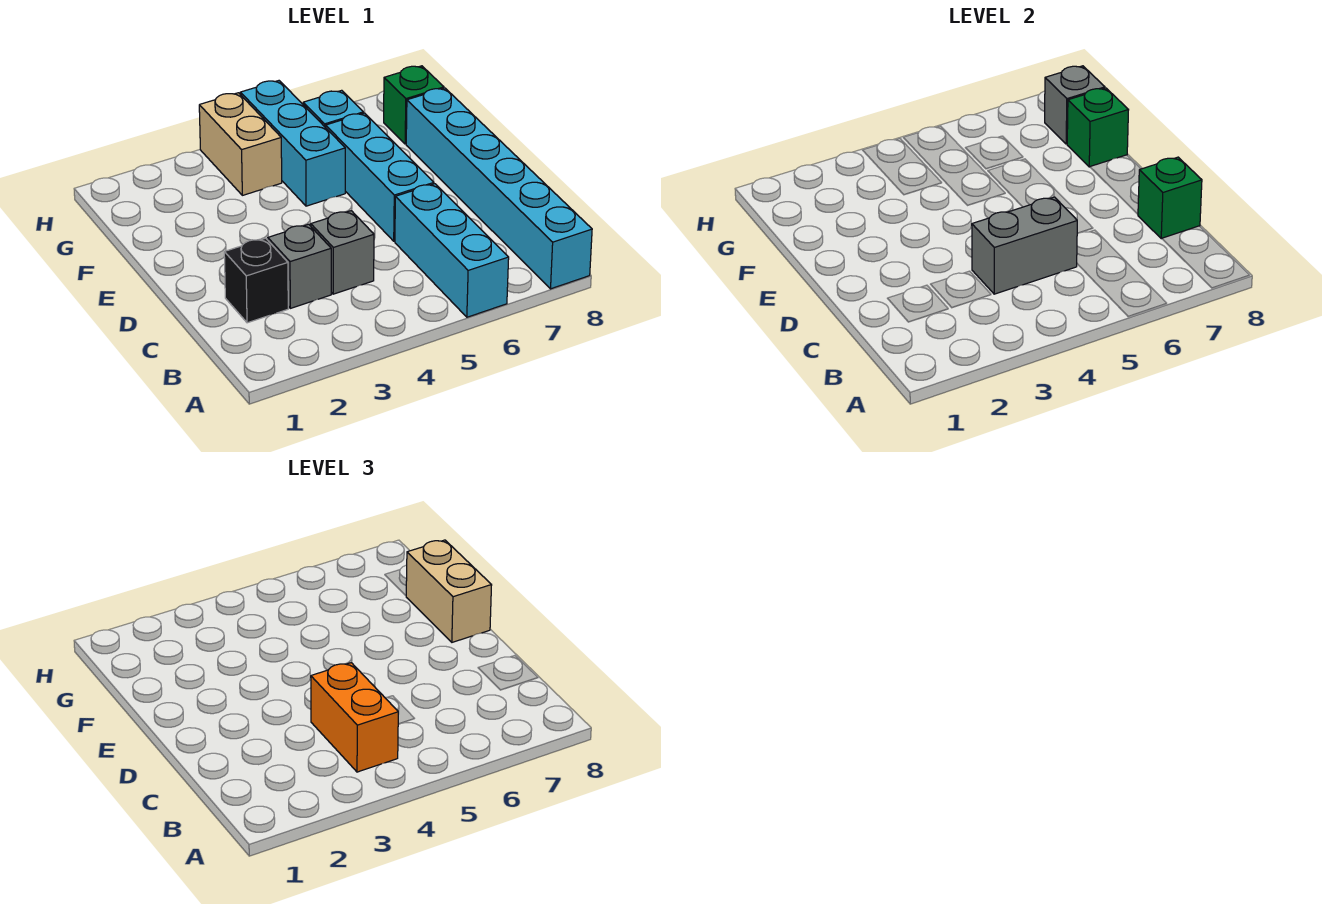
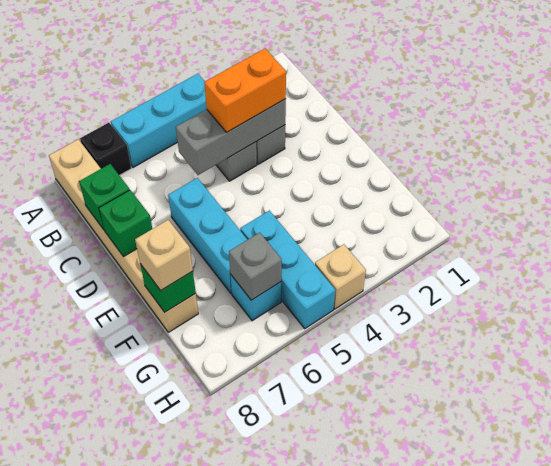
cyan 1x3 brick [395,184,509,317] -> cyan 1x3 brick turned to [111,74,207,167]
cyan 1x6 brick [406,88,592,289] -> tan 1x6 brick [49,139,198,332]
orange 1x2 brick [311,663,398,772] -> orange 1x2 brick turned to [204,49,286,133]
black 1x1 brick [224,238,288,323] -> black 1x1 brick moved to [80,123,131,175]
grey 1x2 brick [972,197,1077,294] -> grey 1x3 brick [176,99,286,175]
tan 1x2 brick [406,540,492,642] -> tan 1x1 brick [135,220,193,291]
tan 1x2 brick [199,93,282,195] -> tan 1x1 brick [315,244,366,309]
green 1x1 brick [384,66,444,144] -> green 1x1 brick moved to [99,190,152,257]
grey 1x1 brick [1045,66,1105,144] -> grey 1x1 brick moved to [229,233,282,300]

